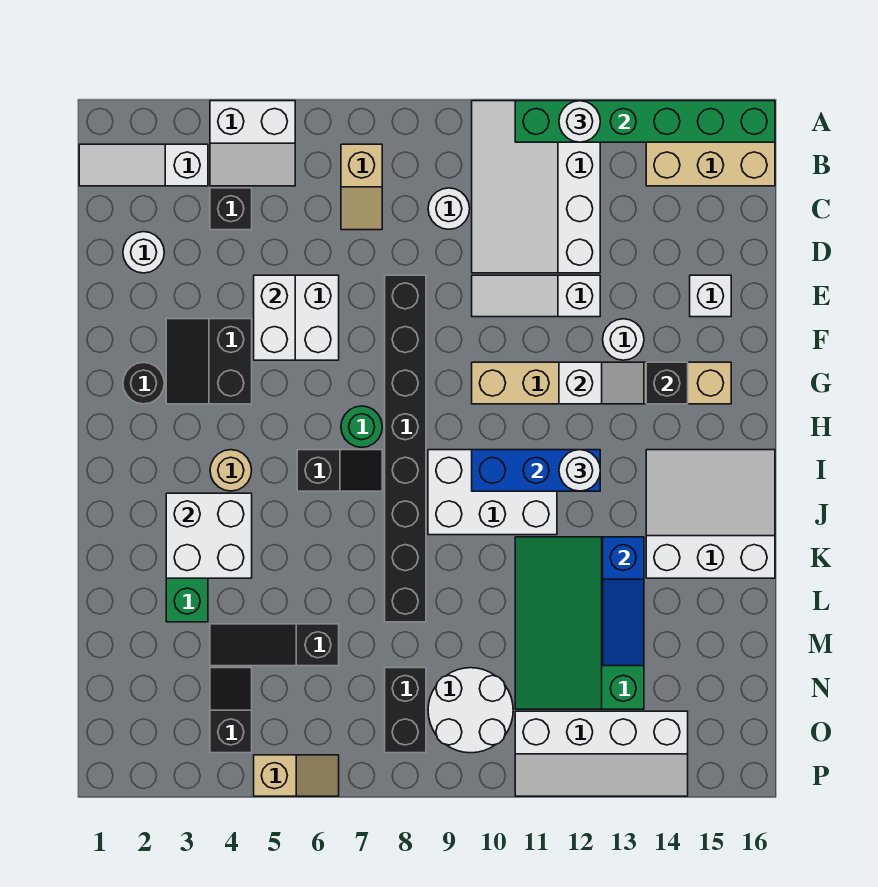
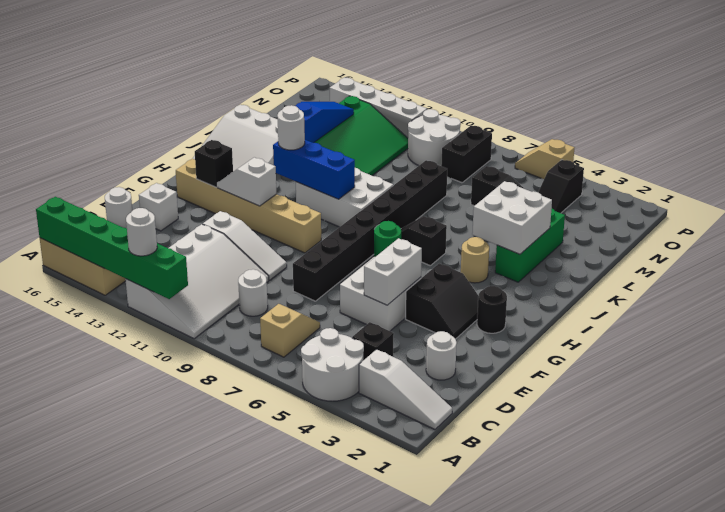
white 2x2 slope [210,101,295,186] -> white 2x2 round brick [301,328,364,401]
white 1x1 round brick [603,319,644,360] -> white 1x1 round brick moved to [105,187,132,228]

